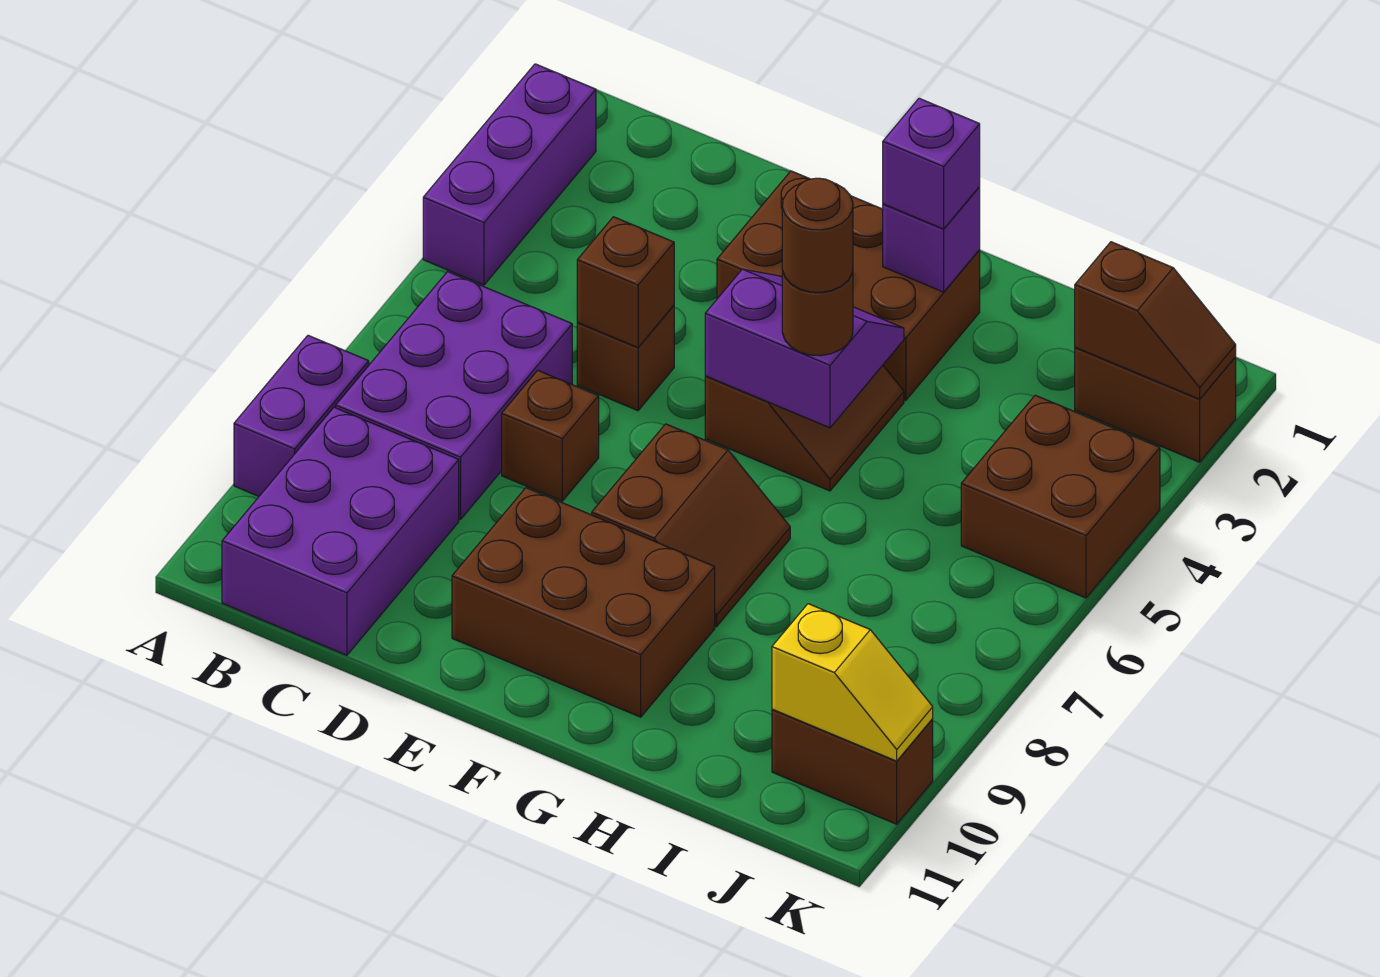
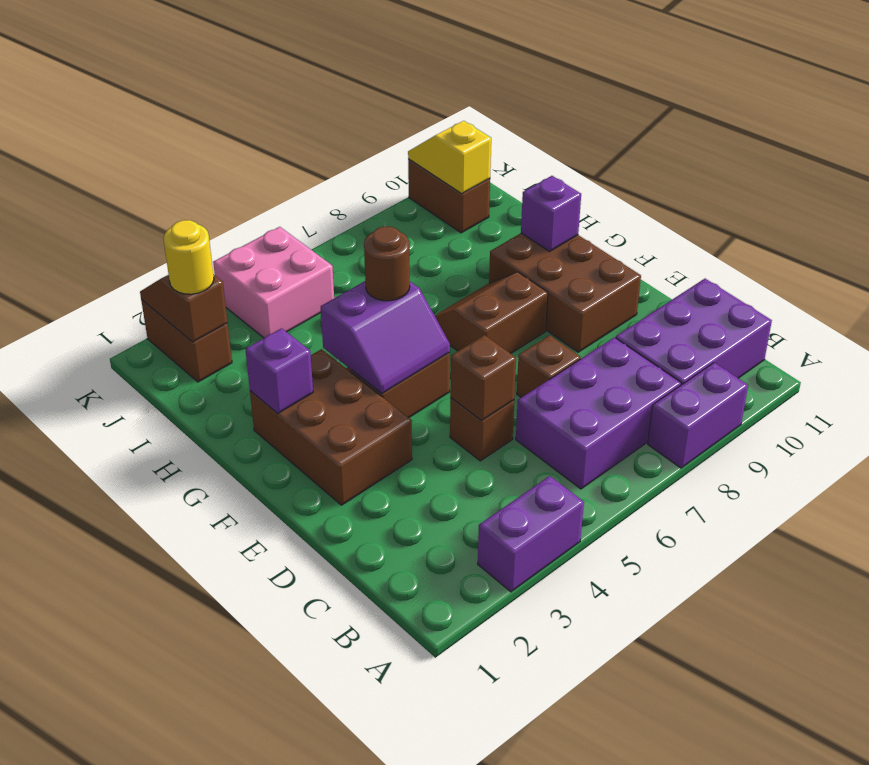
purple 1x3 brick [423,64,596,285] -> purple 1x2 brick [478,476,584,592]
purple 2x2 slope [705,269,904,428] -> purple 2x2 slope turned to [321,281,450,394]
purple 1x1 brick [883,98,980,229] -> purple 1x1 brick moved to [521,176,581,251]
brown 1x1 round brick [782,178,853,292] -> none
none -> yellow 1x1 round brick [163,220,214,294]
brown 2x2 brick [961,395,1160,598] -> pink 2x2 brick [213,227,334,338]

